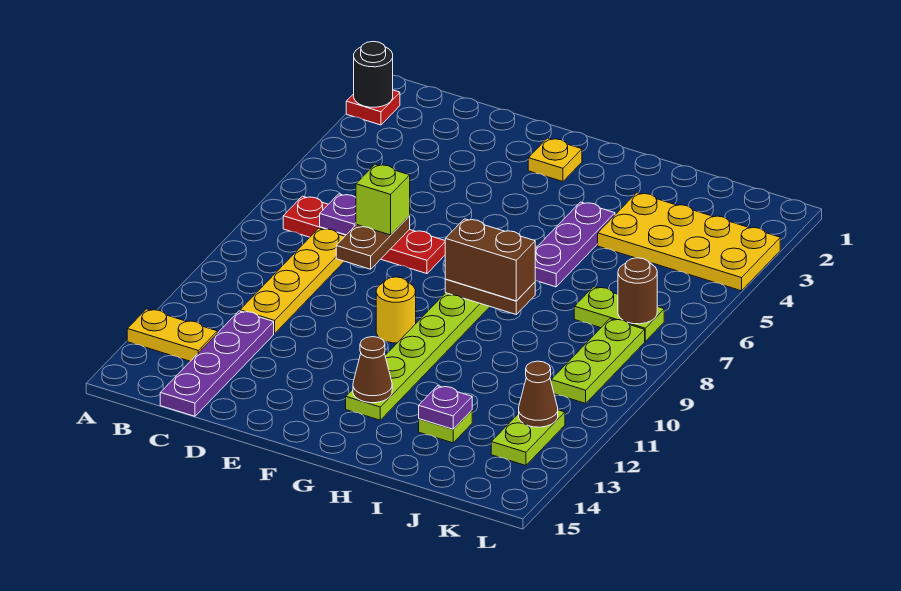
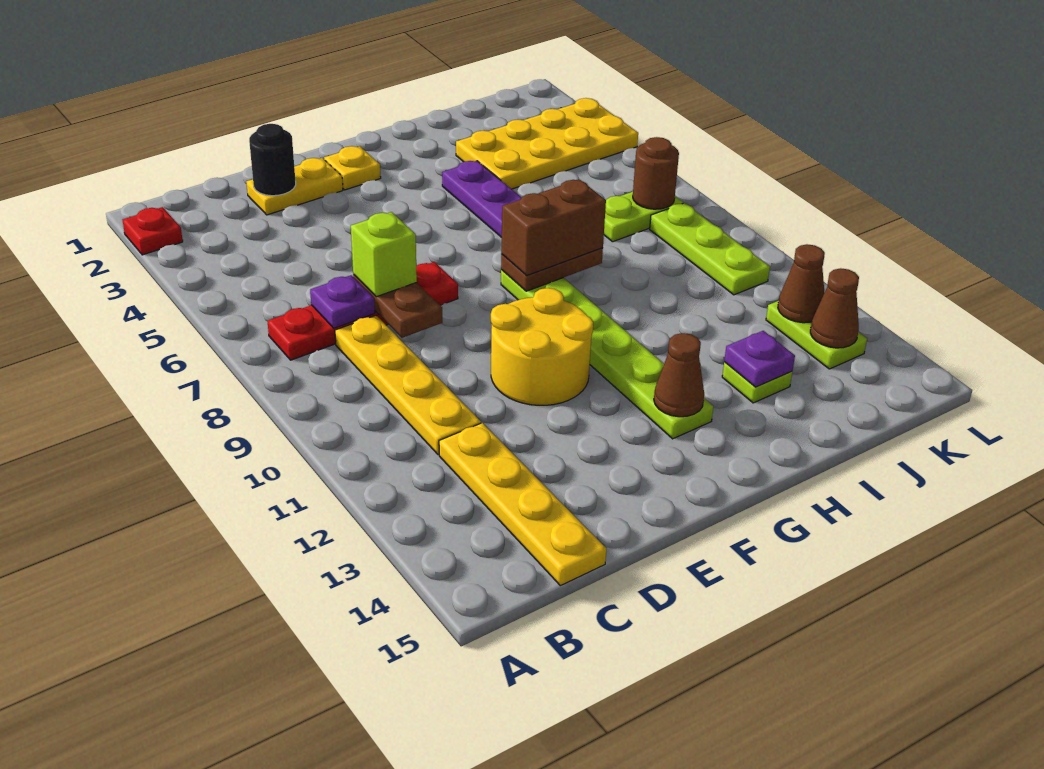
black 1x1 round brick [354,42,393,107] -> black 1x1 round brick moved to [249,124,296,196]
yellow 1x2 plate [127,309,217,361] -> yellow 1x2 plate moved to [246,158,343,215]
purple 1x4 plate [160,311,274,416] -> yellow 1x4 plate [439,423,606,586]
yellow 1x1 round brick [376,277,416,343] -> yellow 2x2 round brick [491,288,593,405]
none -> brown 1x1 cone [810,268,859,348]

